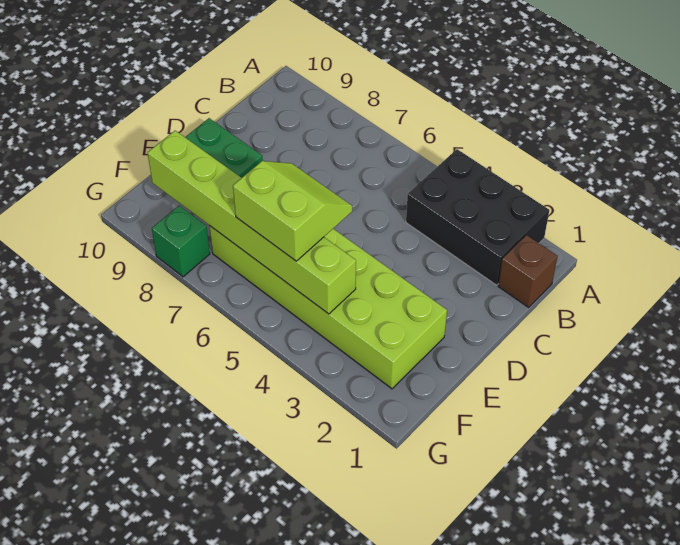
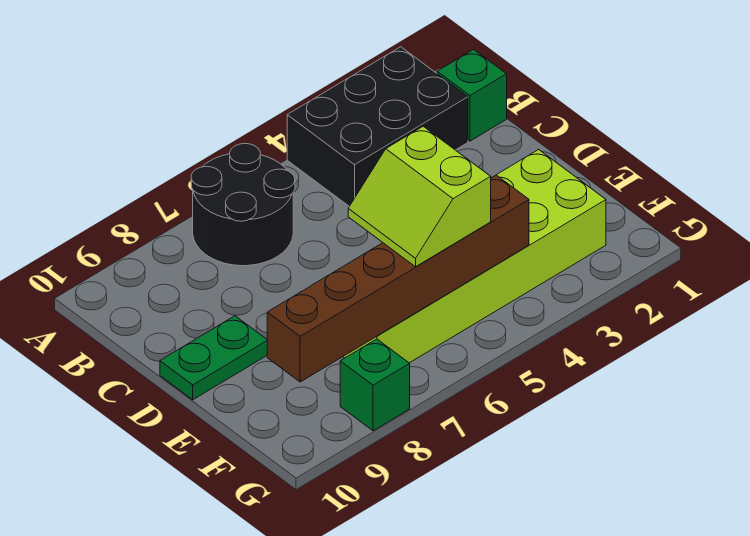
none -> black 2x2 round brick [191,144,295,266]
brown 1x1 brick [498,235,558,307] -> green 1x1 brick [437,49,507,141]
lime 2x2 slope [233,161,352,261] -> lime 2x2 slope turned to [348,126,491,267]
lime 1x6 brick [148,131,356,314] -> brown 1x6 brick [267,175,529,382]

